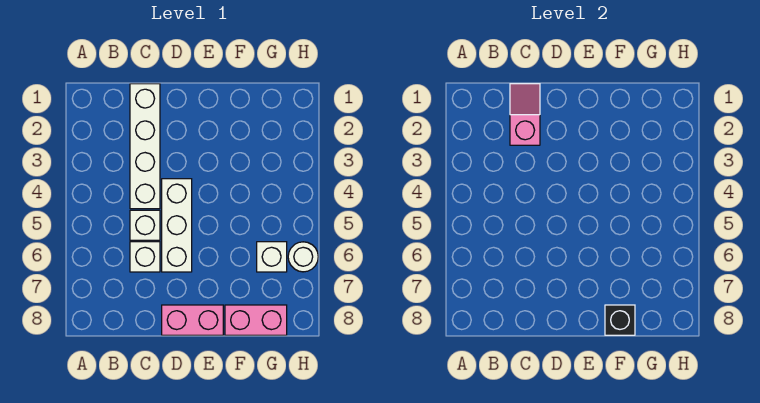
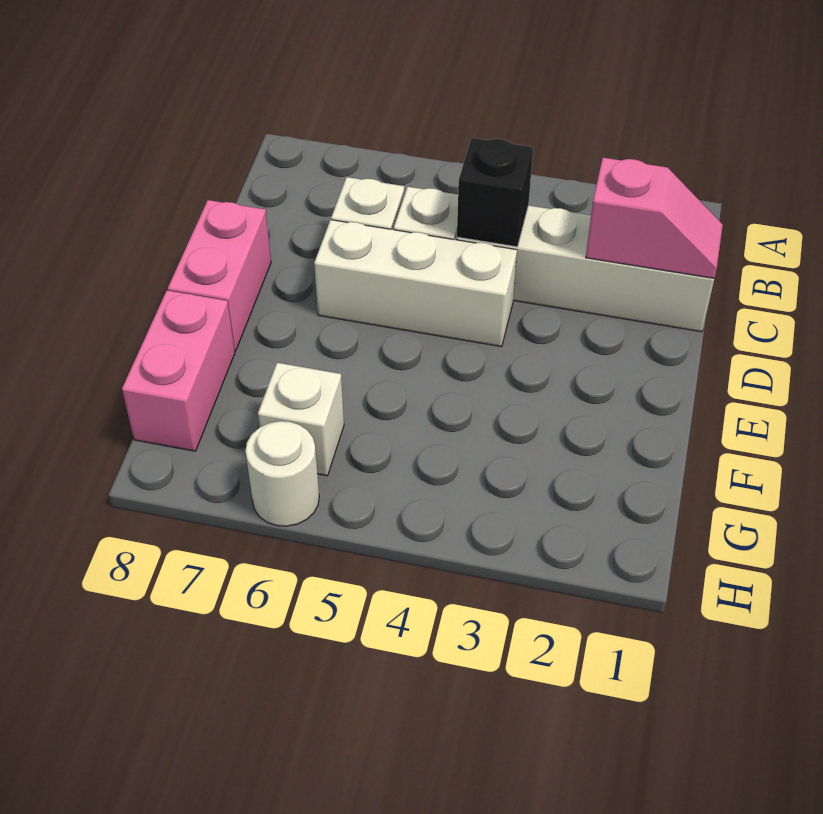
black 1x1 brick [605,305,635,335] -> black 1x1 brick moved to [457,138,533,247]

